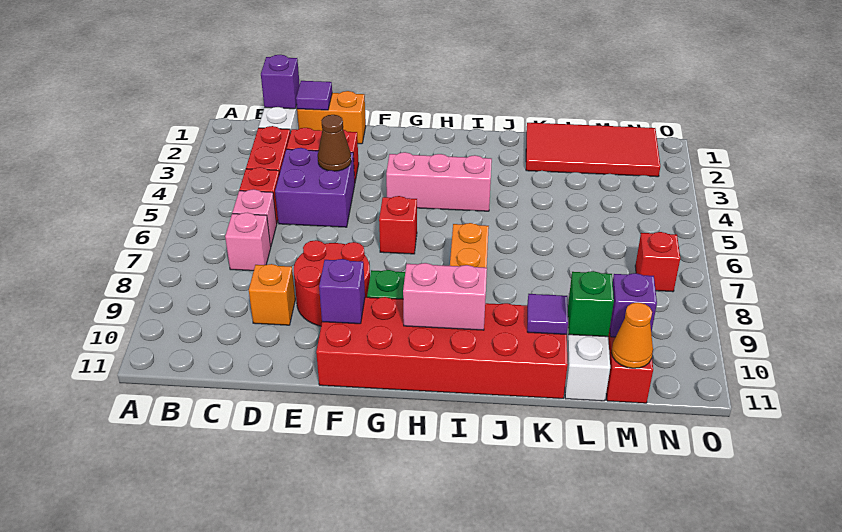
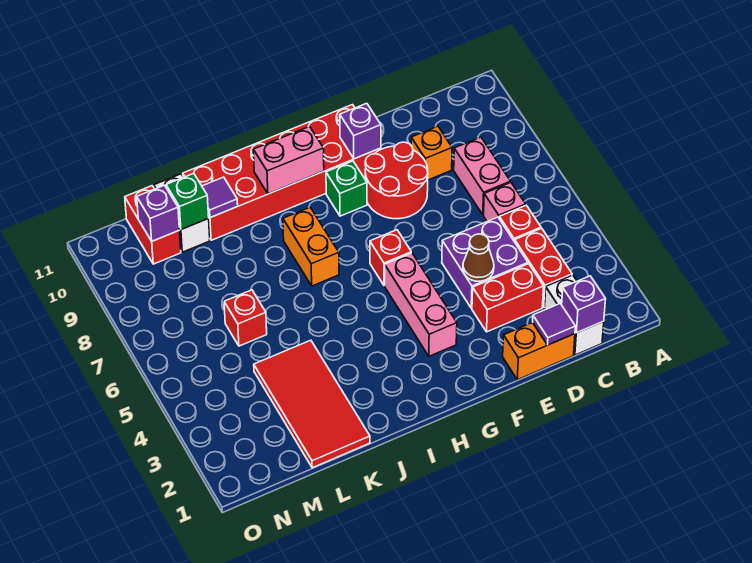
pink 1x1 brick [225,213,271,271] -> pink 1x2 brick [454,137,510,215]
pink 1x3 brick [386,152,492,211] -> pink 1x3 brick turned to [385,253,457,356]
red 2x4 tile [526,123,660,177] -> red 2x4 tile turned to [254,340,370,468]
orange 1x1 cone [611,302,653,368] -> none
red 1x1 brick [635,232,680,292] -> red 1x1 brick moved to [224,290,267,346]

